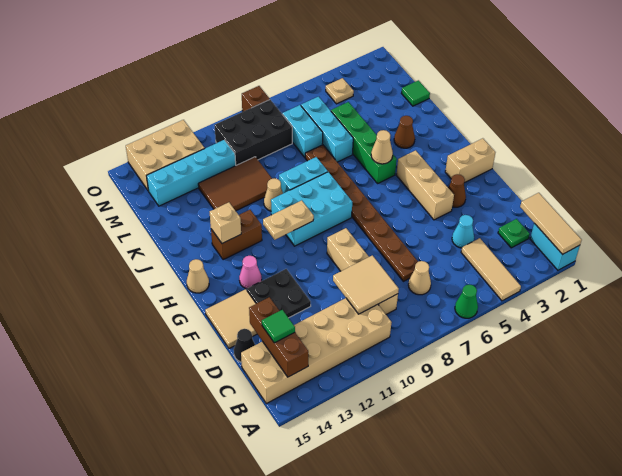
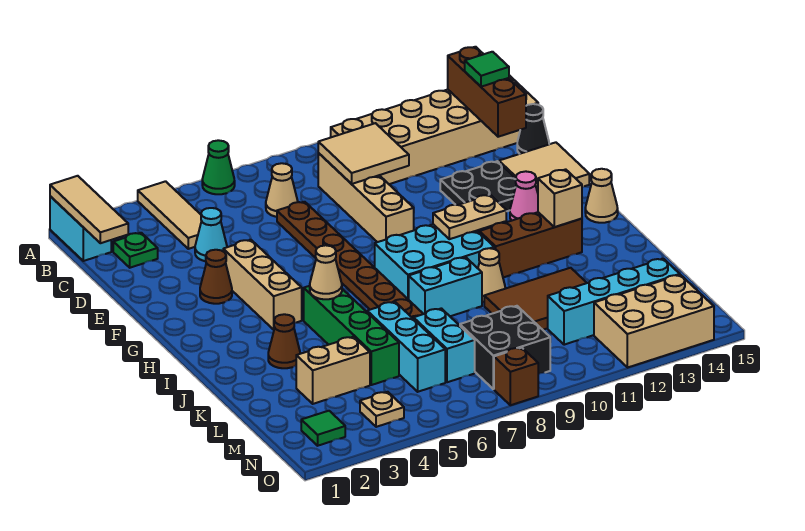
tan 1x2 brick [445,138,495,183] -> tan 1x2 brick moved to [296,337,370,404]
brown 1x2 brick [211,210,262,260] -> brown 1x3 brick [479,212,582,278]
green 1x1 tile [401,80,430,106] -> green 1x1 tile moved to [301,411,345,446]
black 2x3 brick [214,100,292,165] -> black 2x2 brick [460,306,550,389]

